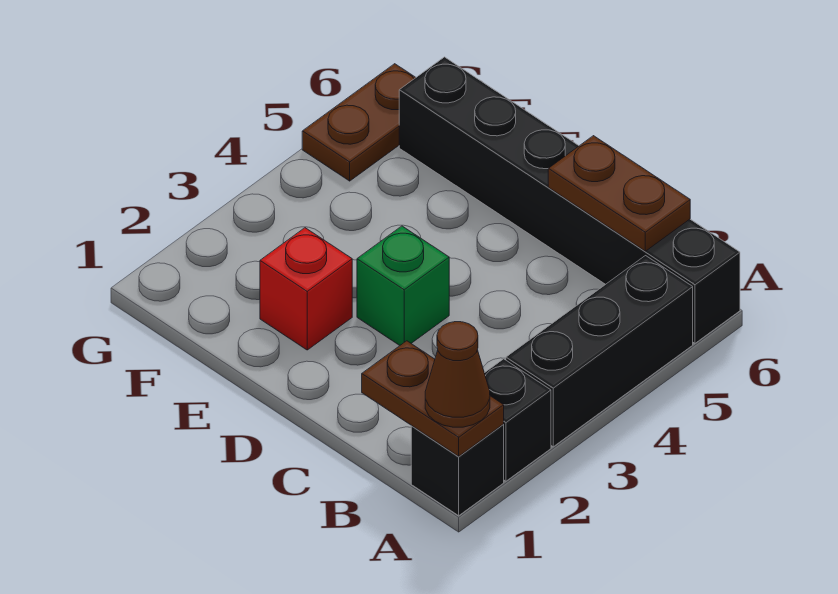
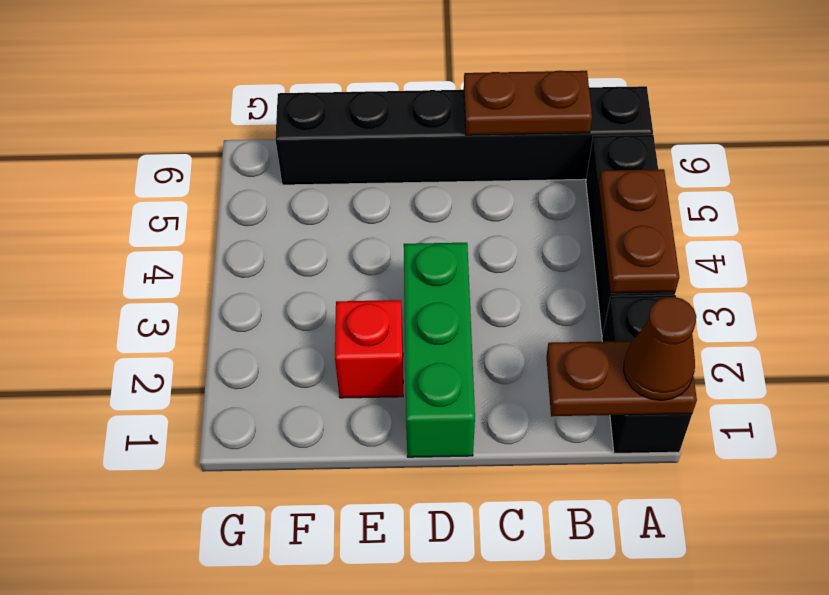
green 1x1 brick [357,226,449,345] -> green 1x3 brick [404,243,475,457]
brown 1x2 plate [302,64,416,181] -> brown 1x2 plate moved to [599,169,679,293]

